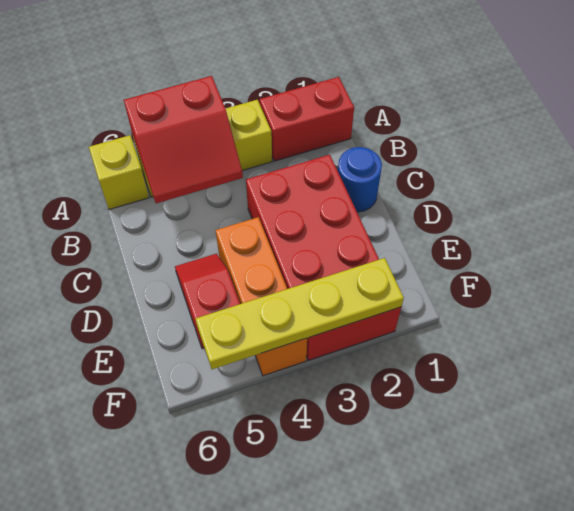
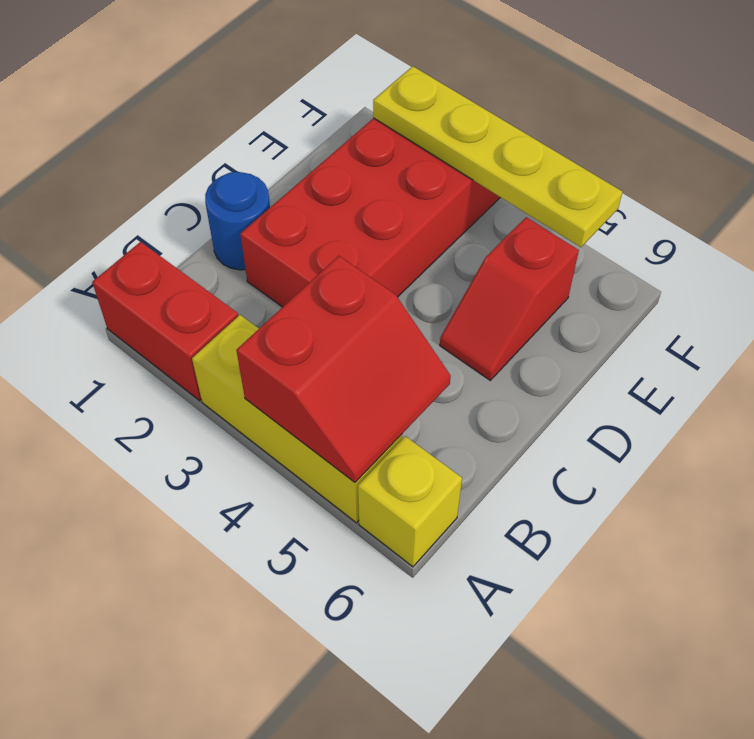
red 2x2 slope [124,76,243,203] -> red 2x2 slope turned to [236,256,451,482]
orange 1x3 brick [216,217,307,376] -> none

